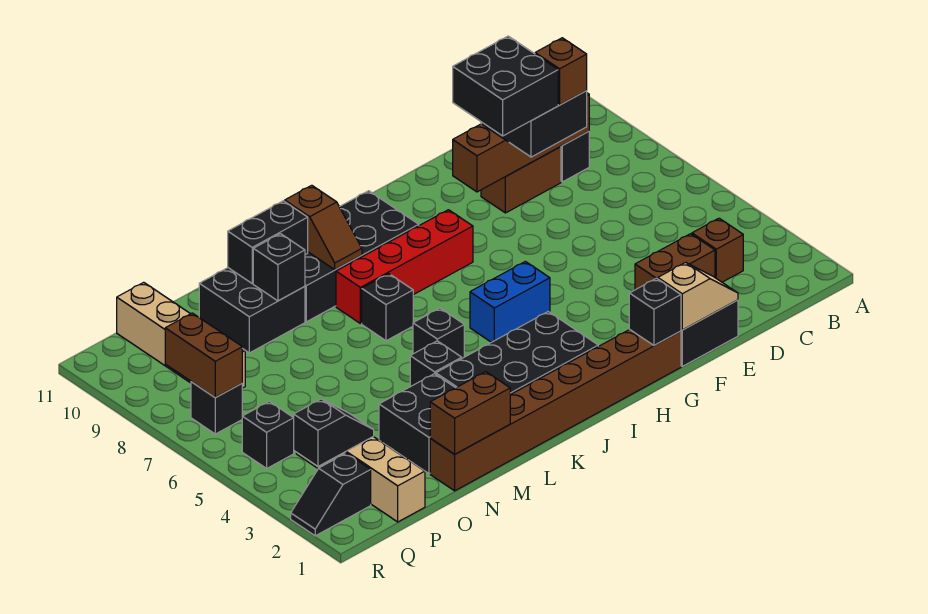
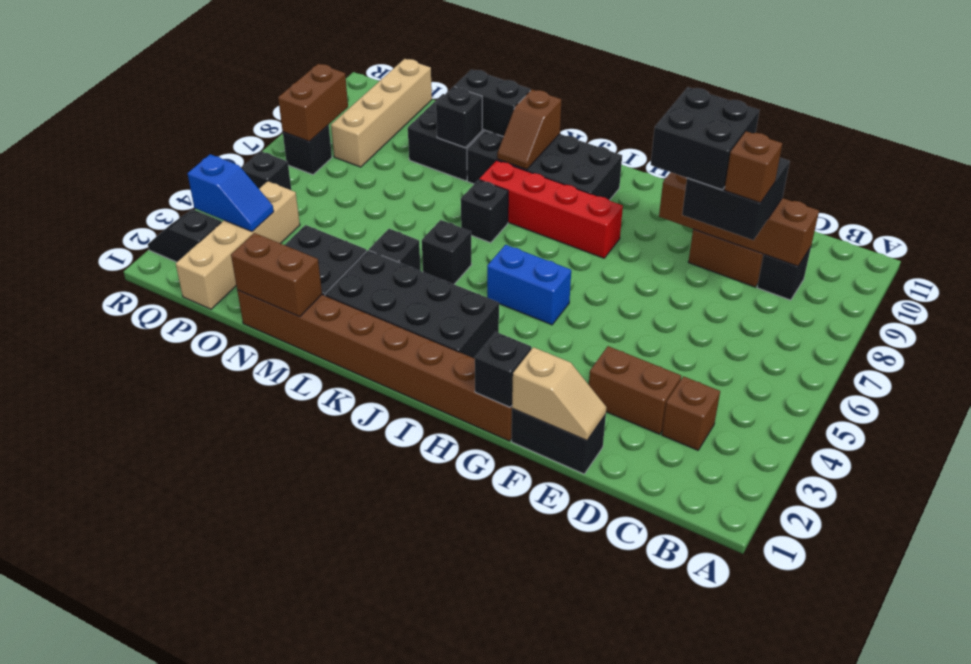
black 1x2 slope [294,399,374,466] -> blue 1x2 slope [188,154,274,231]

